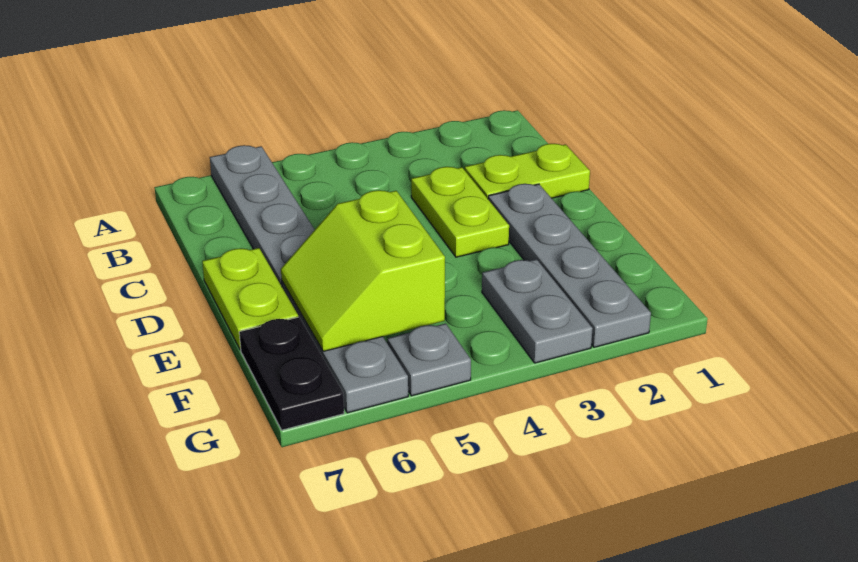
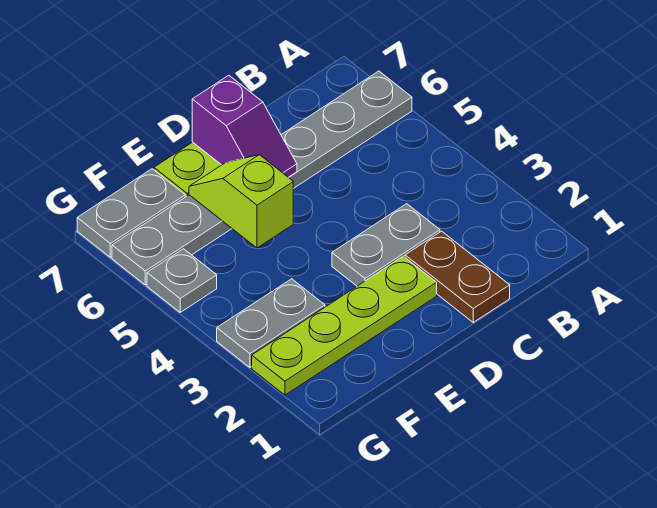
lime 1x2 plate [465,144,590,199] -> brown 1x2 plate [405,231,510,322]
lime 1x2 plate [411,167,509,257] -> grey 1x2 plate [332,204,440,286]
grey 1x4 plate [488,184,651,347] -> lime 1x4 plate [252,256,437,395]
none -> purple 1x2 slope [192,75,297,177]
lime 2x2 slope [281,190,445,351] -> lime 1x2 slope [189,155,293,248]
black 1x2 plate [239,317,344,430] -> grey 1x2 plate [77,169,185,257]

